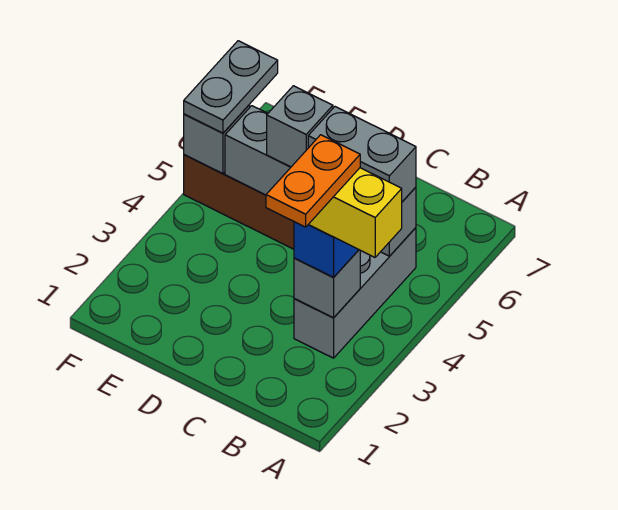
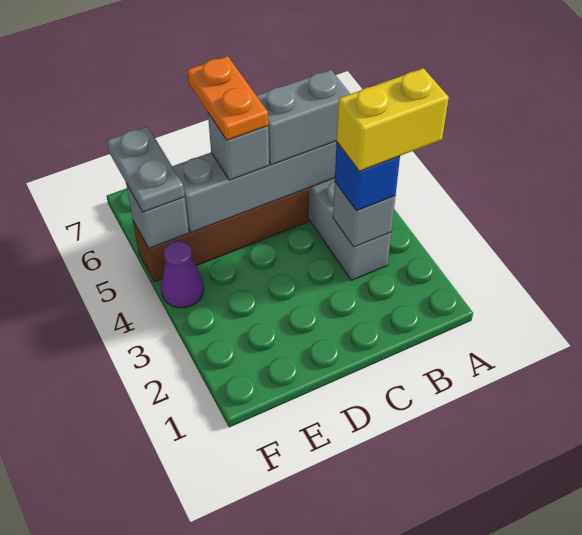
orange 1x2 plate [266,135,360,227] -> orange 1x2 plate moved to [187,56,268,140]
none -> purple 1x1 cone [161,241,204,308]

